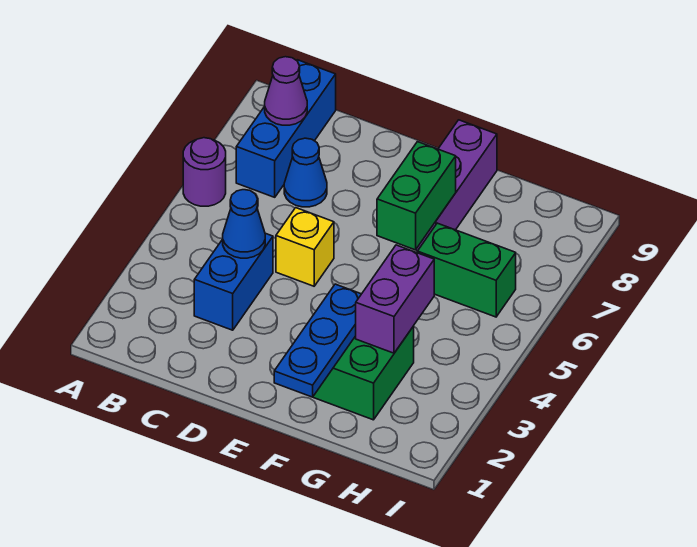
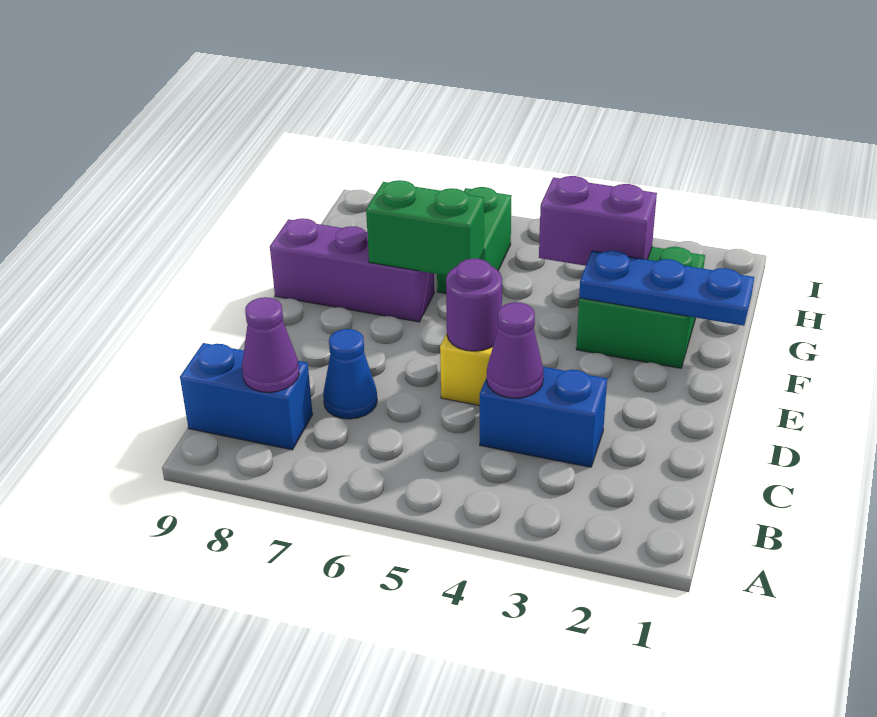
purple 1x1 round brick [183,138,226,206] -> purple 1x1 round brick moved to [446,259,502,351]
blue 1x3 brick [236,60,336,197] -> blue 1x2 brick [180,343,313,450]
blue 1x1 cone [223,190,265,258] -> purple 1x1 cone [487,302,544,398]

